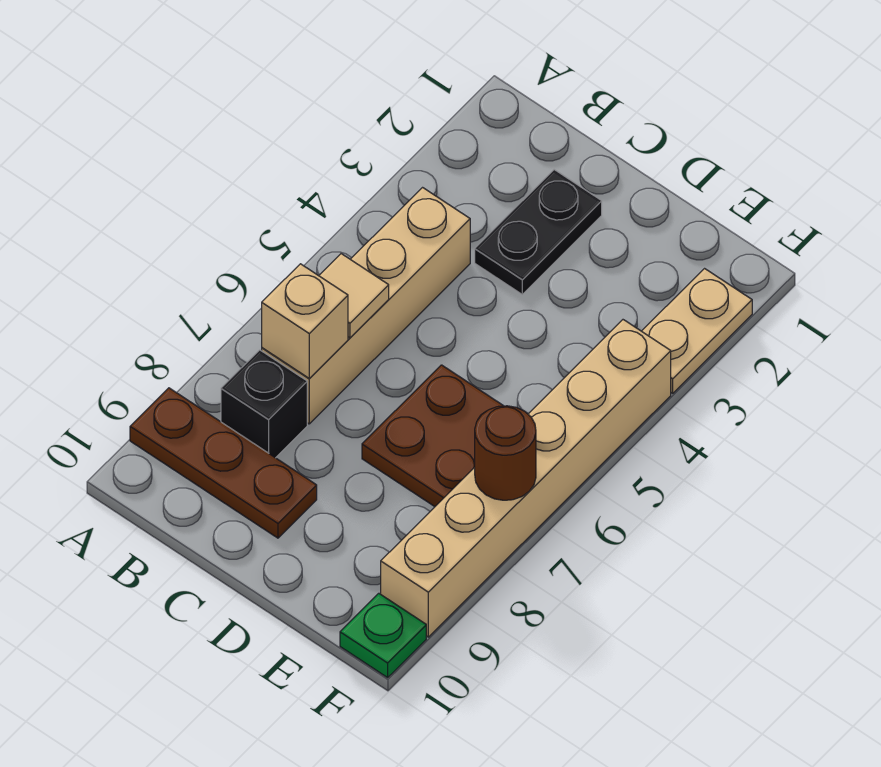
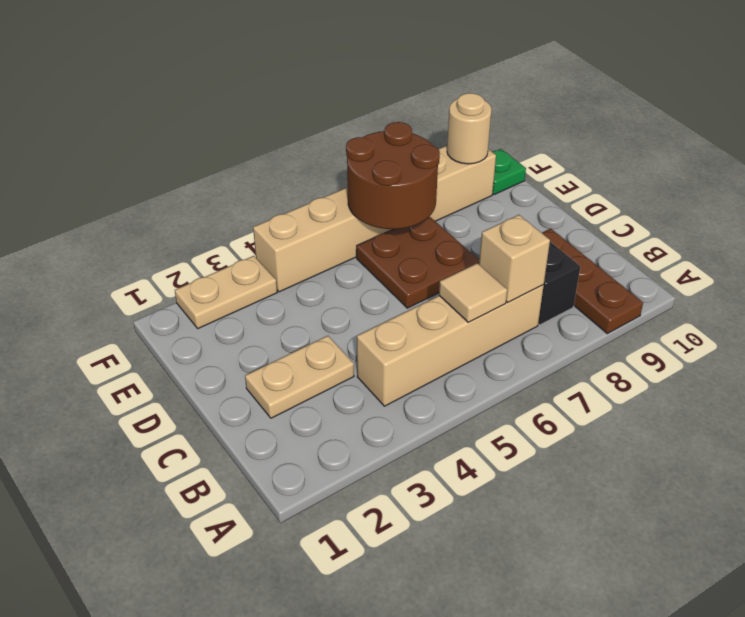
black 1x2 plate [475,170,602,294] -> tan 1x2 plate [245,336,354,418]
brown 1x1 round brick [475,406,536,500] -> brown 2x2 round brick [346,122,440,229]
none -> tan 1x1 round brick [447,93,491,164]

